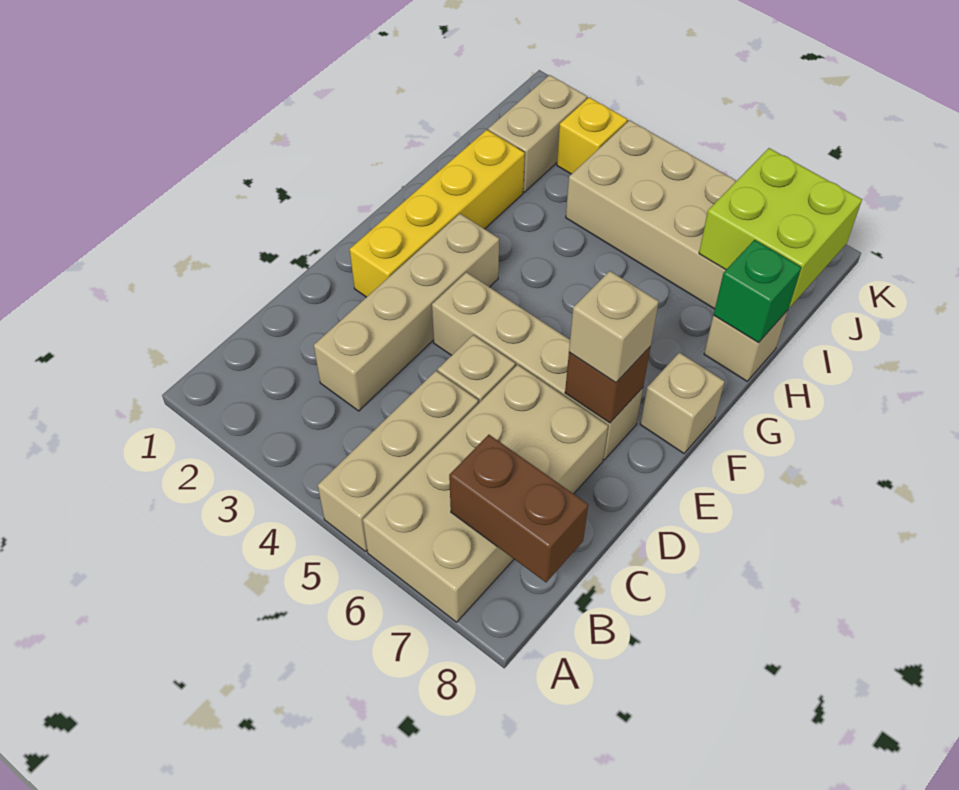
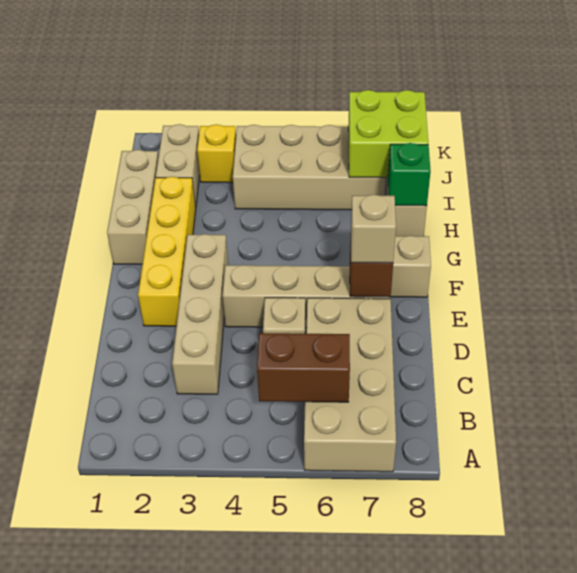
tan 1x3 brick [318,371,478,551] -> tan 1x3 brick moved to [107,150,158,264]
brown 1x2 brick [449,435,588,582] -> brown 1x2 brick moved to [257,333,350,402]

